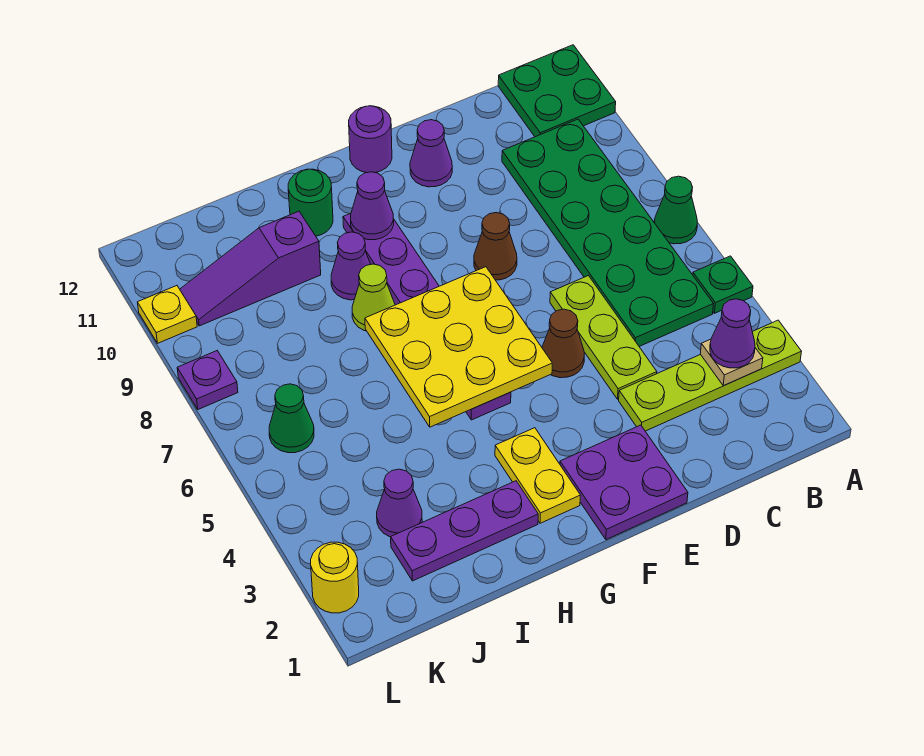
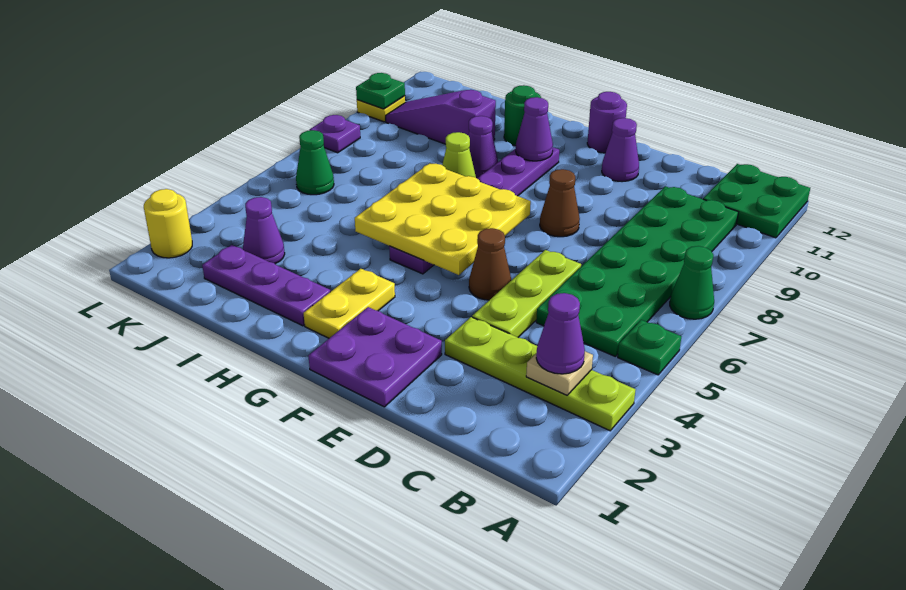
none -> green 1x1 plate [356,73,405,109]

